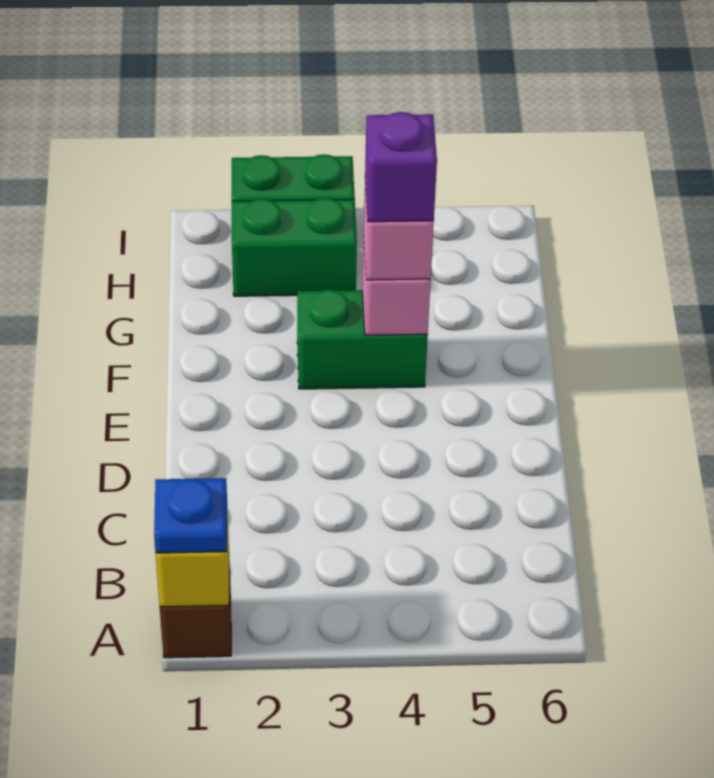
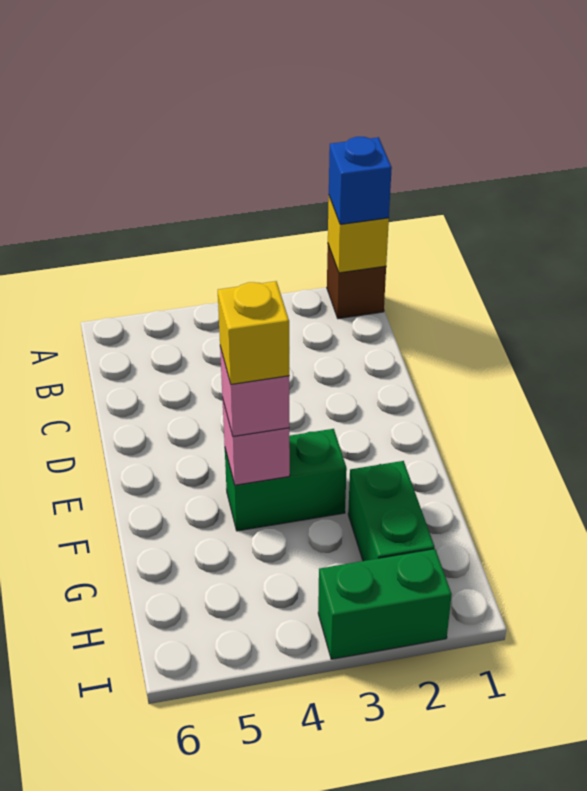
blue 1x1 plate [154,478,227,553] -> blue 1x1 brick [329,137,392,224]
purple 1x1 brick [365,112,437,222] -> yellow 1x1 brick [218,281,289,384]
green 1x2 brick [232,198,357,296] -> green 1x2 brick turned to [348,461,435,561]

